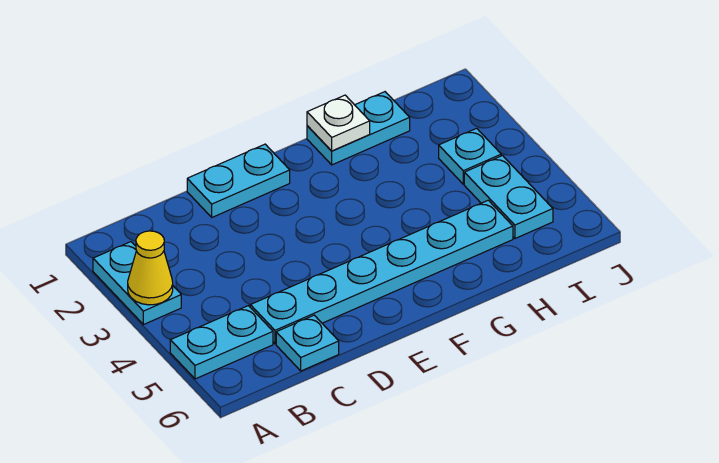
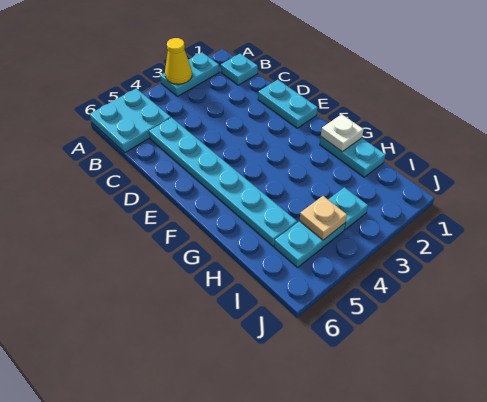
cyan 1x2 plate [170,306,273,379] -> cyan 2x2 plate [90,88,171,153]
cyan 1x1 plate [276,315,339,371] -> cyan 1x1 plate moved to [221,54,258,85]
none -> tan 1x1 plate [299,196,347,240]

